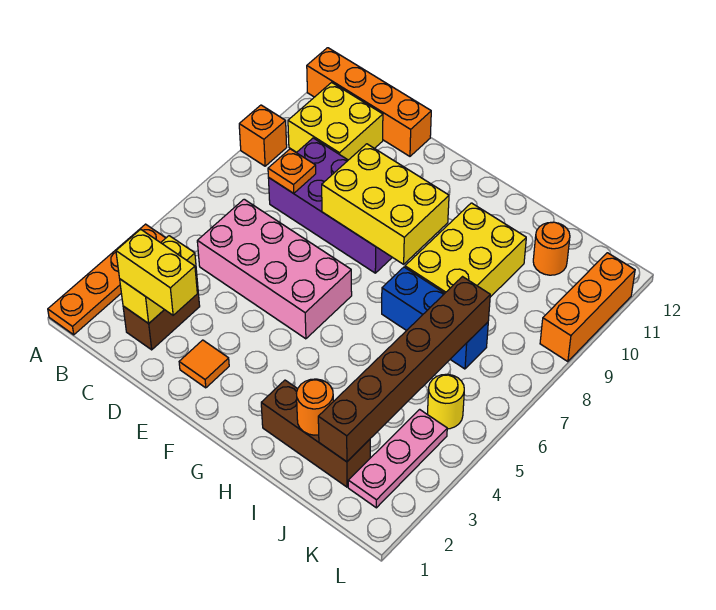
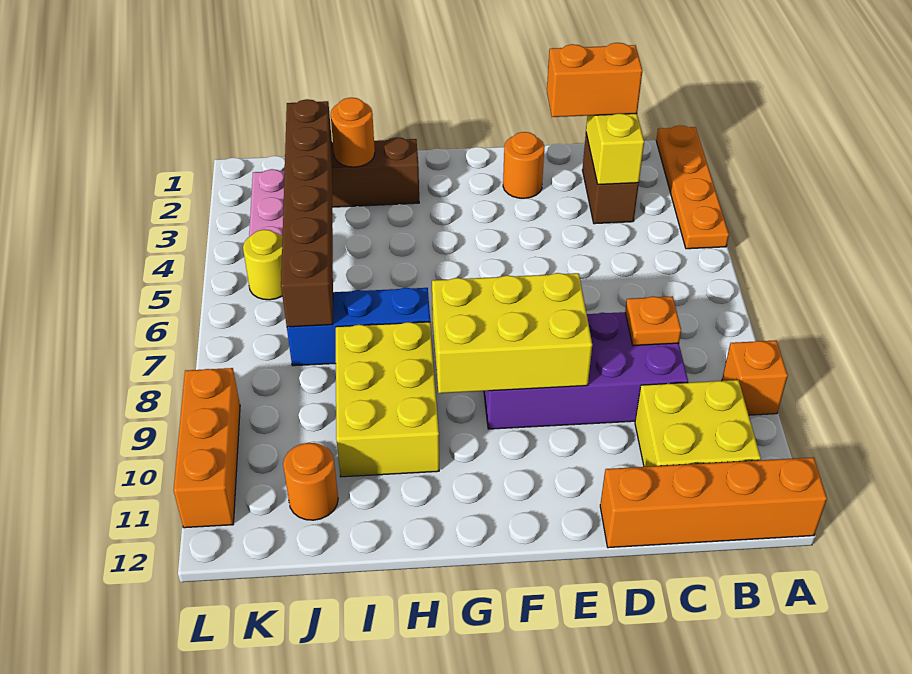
yellow 1x2 brick [116,229,197,315] -> orange 1x2 brick [547,43,642,117]
pink 2x4 brick [197,199,352,339] -> none
orange 1x1 tile [179,340,229,388] -> orange 1x1 round brick [503,132,545,198]

